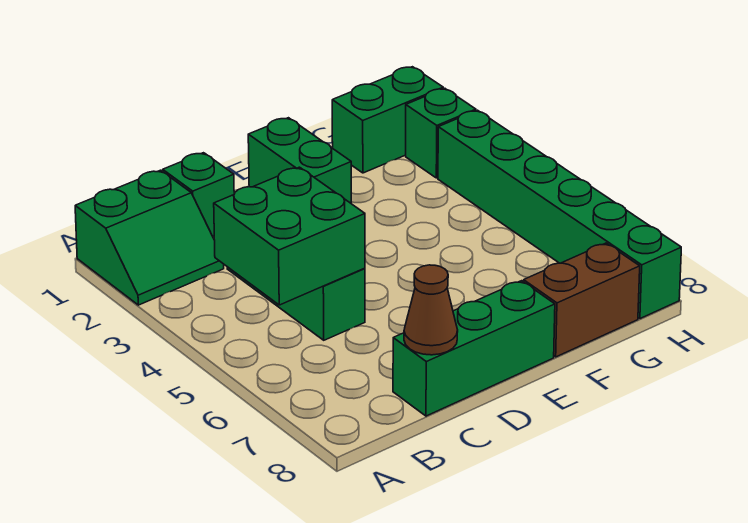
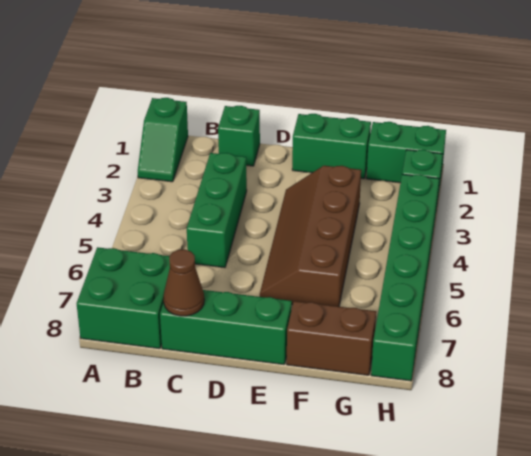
green 2x2 slope [75,170,224,305] -> green 1x2 slope [138,98,188,182]
green 2x2 brick [214,167,365,305] -> green 2x2 brick moved to [77,247,170,349]
green 1x2 brick [248,118,351,203] -> green 1x2 brick turned to [292,114,371,179]
none -> brown 2x4 slope [260,166,361,306]

